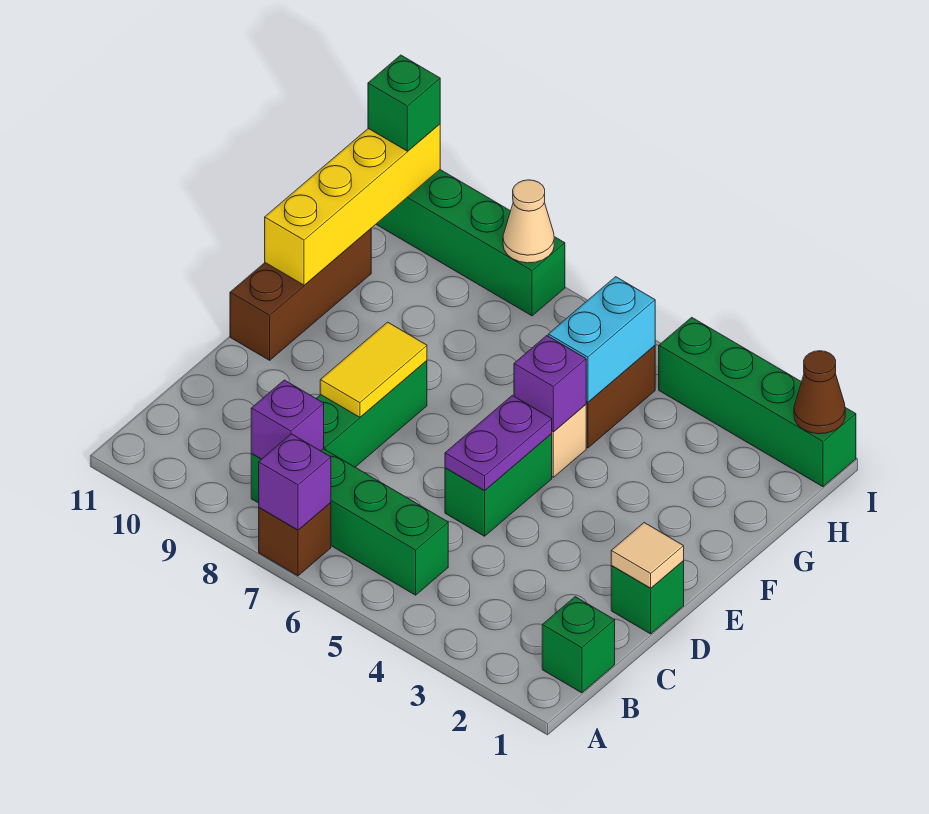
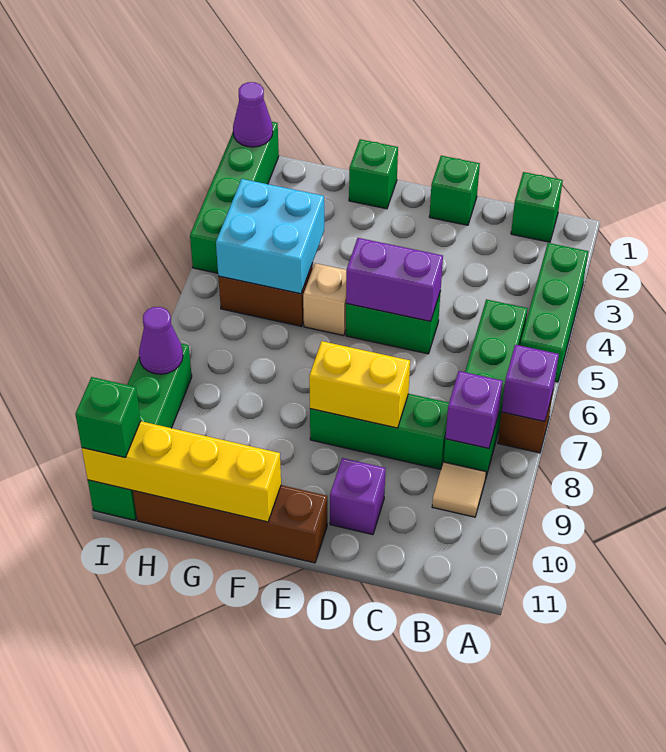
none -> green 1x3 brick [520,243,588,382]
tan 1x1 tile [611,523,684,588] -> tan 1x1 tile moved to [432,462,486,517]
purple 1x2 plate [445,395,552,491] -> purple 1x2 brick [346,238,443,321]
yellow 1x2 tile [320,322,427,417] -> yellow 1x2 brick [309,341,410,428]
brown 1x3 brick [230,229,371,360] -> brown 1x4 brick [133,485,327,563]
none -> green 1x1 brick [349,139,398,209]
purple 1x1 brick [514,336,586,432] -> purple 1x1 brick moved to [330,458,385,535]
cyan 1x2 brick [548,277,655,402] -> cyan 2x2 brick [216,179,324,294]
brown 1x1 cone [794,351,845,434] -> purple 1x1 cone [233,82,273,147]
tan 1x1 cone [503,180,554,263] -> purple 1x1 cone [139,307,183,374]

